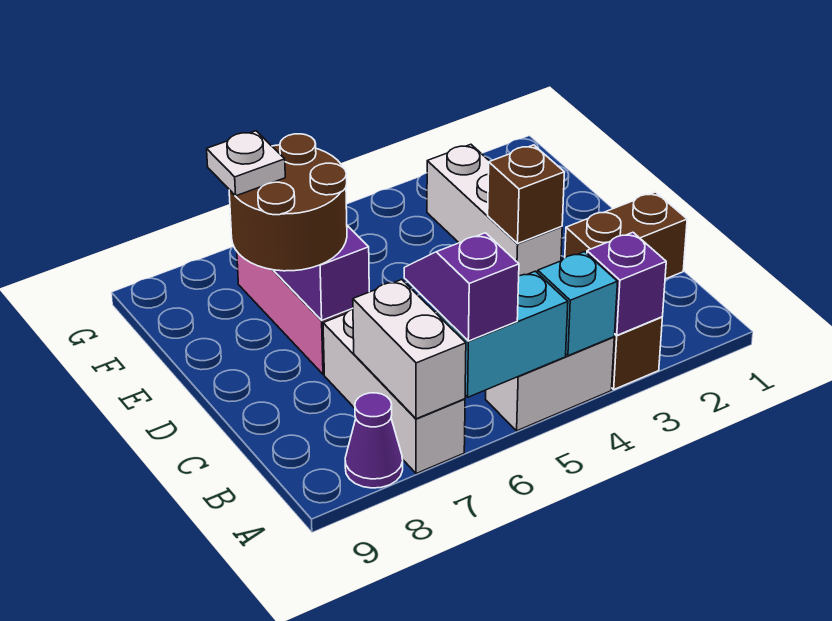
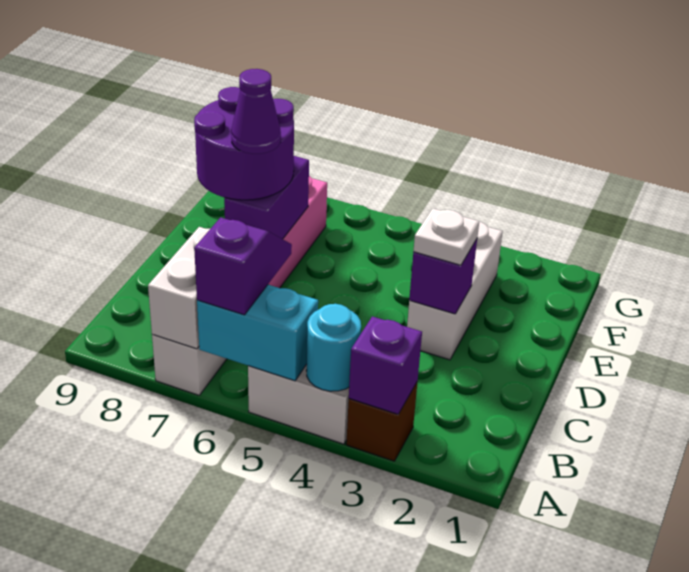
cyan 1x1 brick [538,252,618,356] -> cyan 1x1 round brick [306,304,361,391]
purple 1x1 cone [345,393,403,488] -> purple 1x1 cone moved to [231,69,281,154]
brown 1x2 brick [565,192,687,279] -> none
brown 1x1 brick [488,145,564,243] -> purple 1x1 brick [409,239,477,314]
brown 2x2 round brick [229,134,347,271] -> purple 2x2 round brick [194,87,294,200]
white 1x1 plate [207,131,285,196] -> white 1x1 plate moved to [413,208,479,265]

